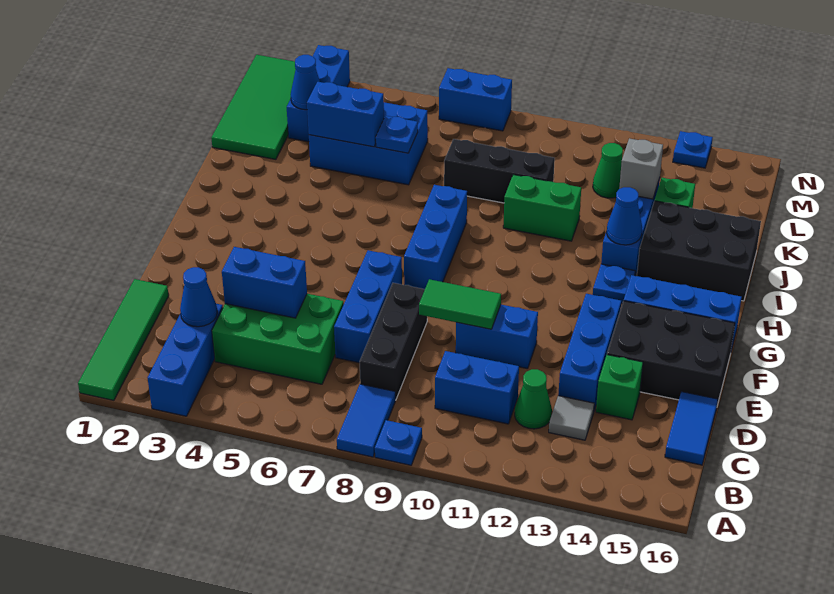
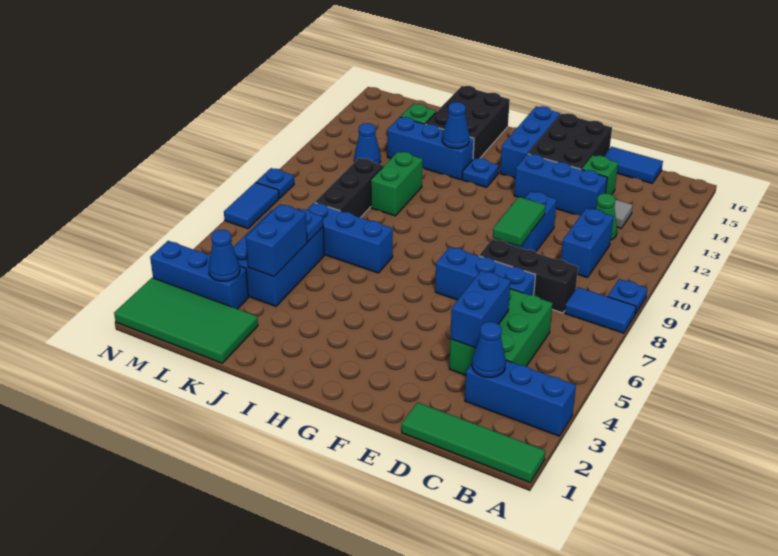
blue 1x3 brick [404,185,467,289] -> blue 1x3 brick moved to [307,203,393,273]
grey 1x1 brick [619,138,663,199] -> none
green 1x1 cone [593,143,623,198] -> blue 1x1 cone [354,123,381,164]
blue 1x2 brick [439,68,512,131] -> blue 1x2 tile [224,182,279,229]
blue 1x1 plate [673,131,713,168] -> blue 1x1 plate moved to [256,168,294,198]

